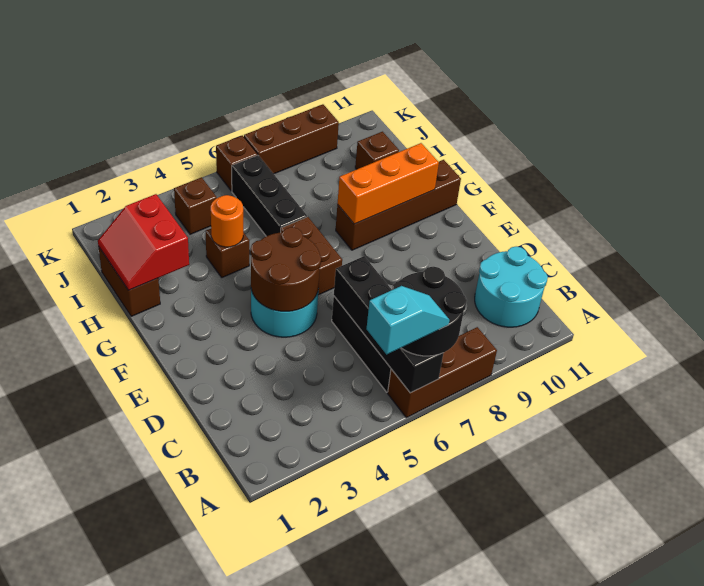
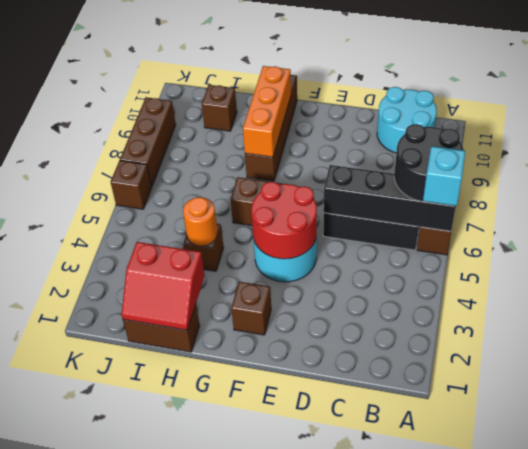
brown 2x2 round brick [251,227,321,311] -> red 2x2 round brick [251,182,317,259]
black 1x3 brick [232,155,307,236] -> none
brown 1x1 brick [174,177,217,234] -> brown 1x1 brick moved to [231,282,271,335]

